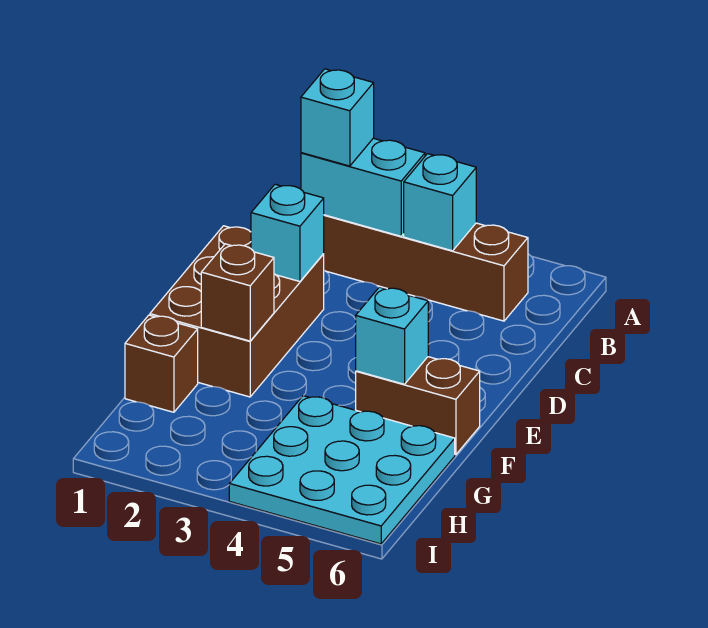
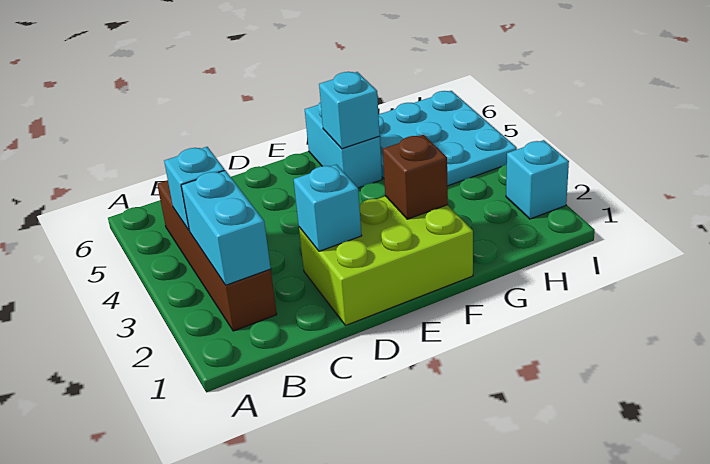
cyan 1x1 brick [301,69,374,166] -> cyan 1x1 brick moved to [506,140,569,219]
brown 2x3 brick [150,226,324,397] -> lime 2x3 brick [299,196,473,326]
brown 1x2 brick [356,357,480,455] -> cyan 1x2 brick [305,102,382,188]
brown 1x1 brick [125,315,198,412] -> none

